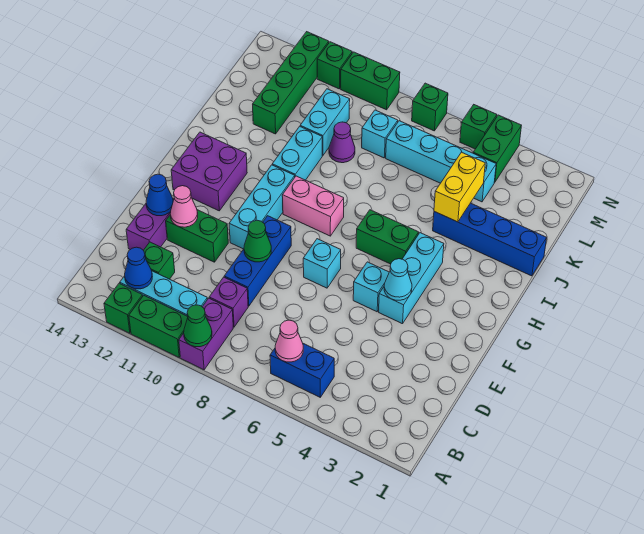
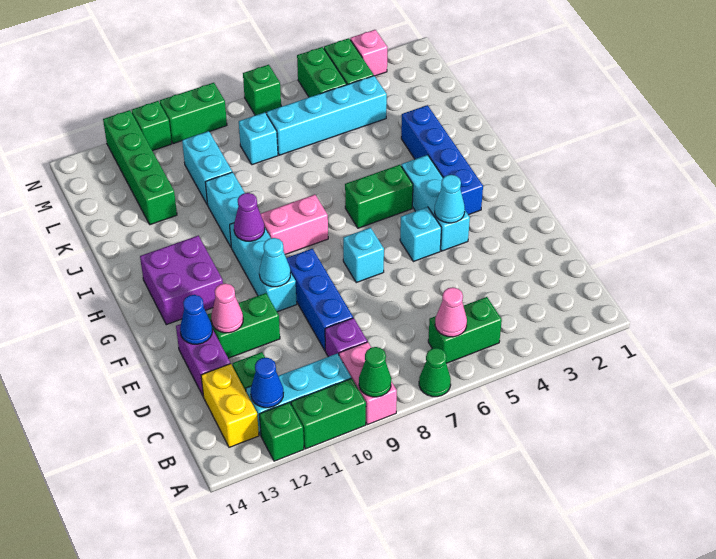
purple 1x2 brick [179,298,233,370] -> pink 1x2 brick [339,342,397,425]
blue 1x2 brick [270,344,334,397] -> green 1x2 brick [428,297,502,363]
green 1x1 cone [244,220,271,262] -> green 1x1 cone moved to [419,348,451,397]
none -> cyan 1x1 cone [259,238,291,287]
blue 1x4 brick [433,203,547,276] -> blue 1x4 brick turned to [401,105,483,215]
yellow 1x2 brick [434,152,485,222] -> yellow 1x2 brick moved to [201,364,259,447]
purple 1x1 cone [329,122,355,163] -> purple 1x1 cone moved to [234,193,265,241]
none -> pink 1x1 brick [350,30,388,76]
green 1x1 brick [460,105,497,149] -> green 1x2 brick [297,47,347,97]

